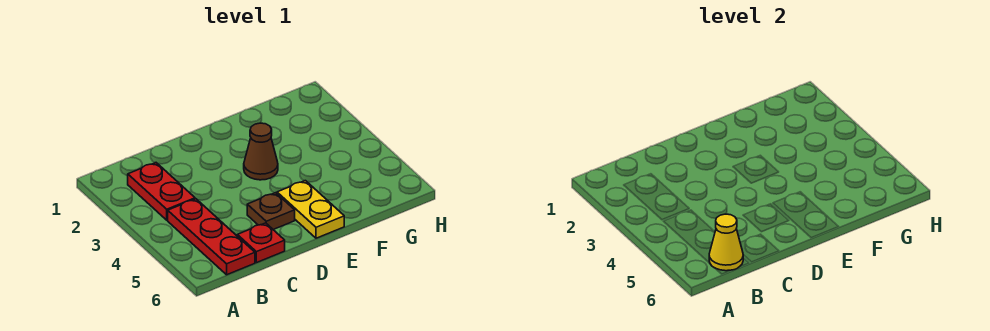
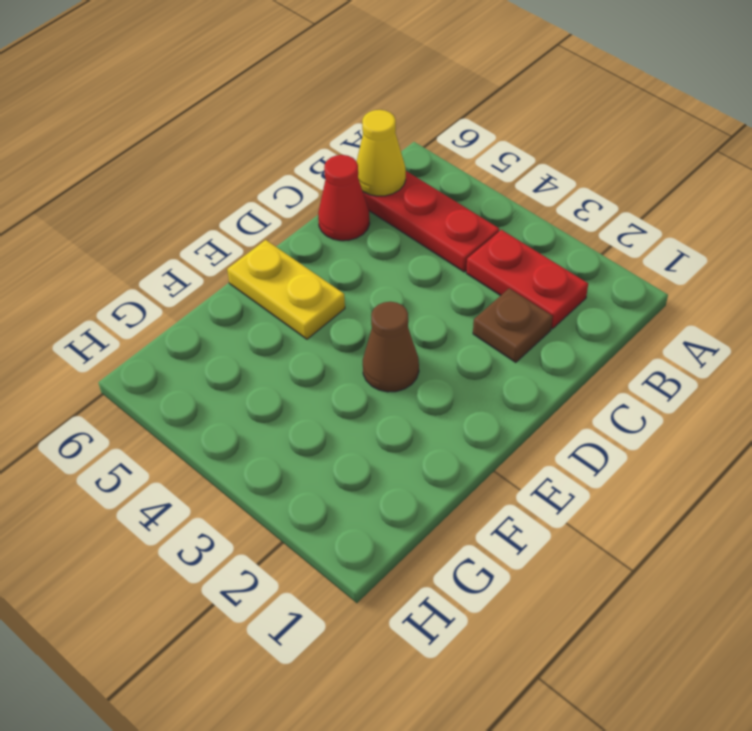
red 1x1 plate [237,223,285,263] -> red 1x1 cone [318,155,370,241]
brown 1x1 plate [247,193,295,230] -> brown 1x1 plate moved to [473,288,553,362]

